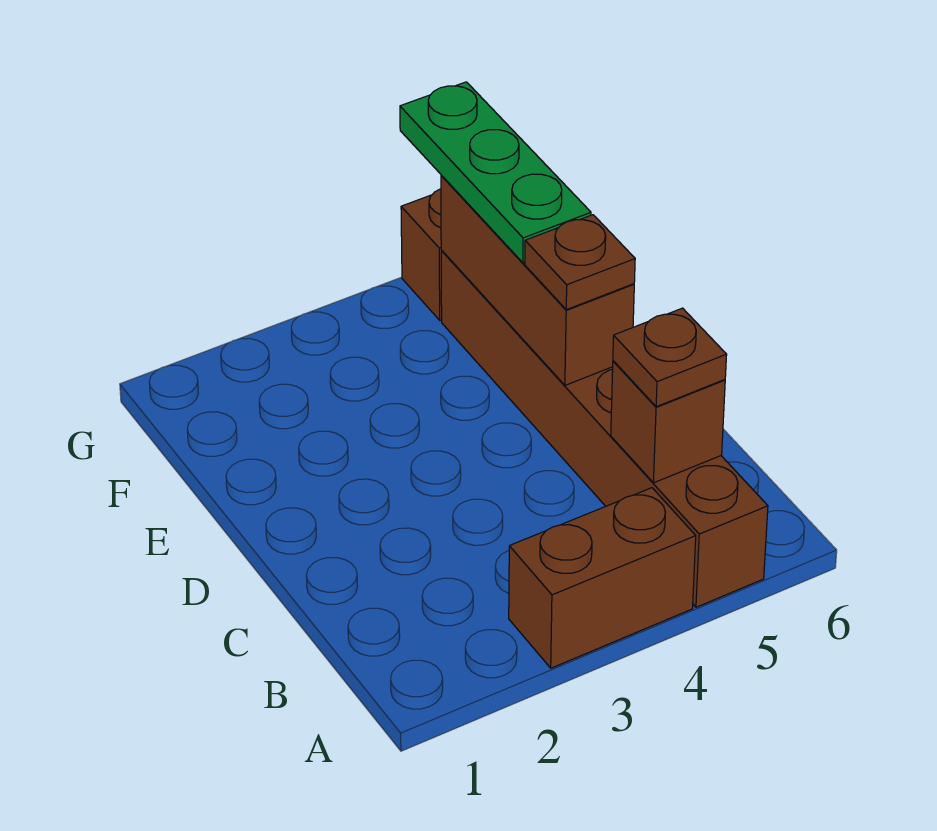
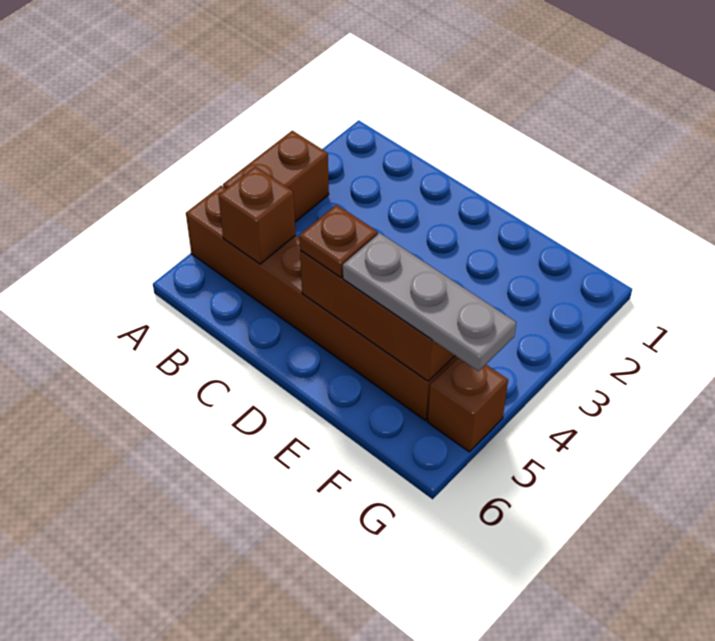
brown 1x1 plate [613,308,727,407] -> none
green 1x3 plate [400,82,591,263] -> grey 1x3 plate [343,233,516,371]

